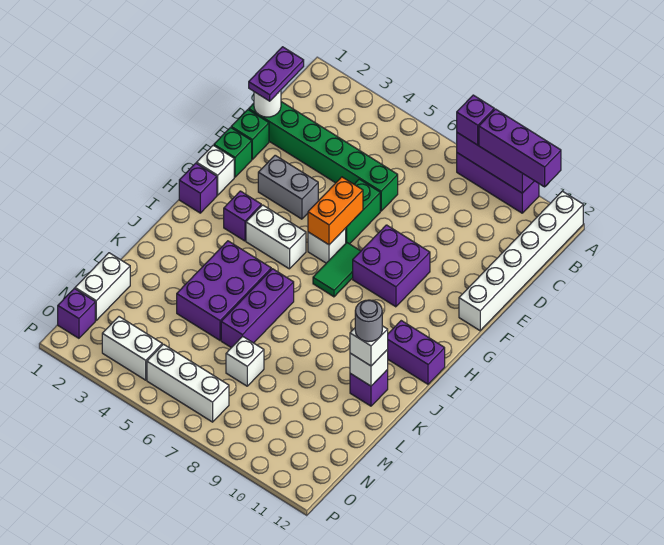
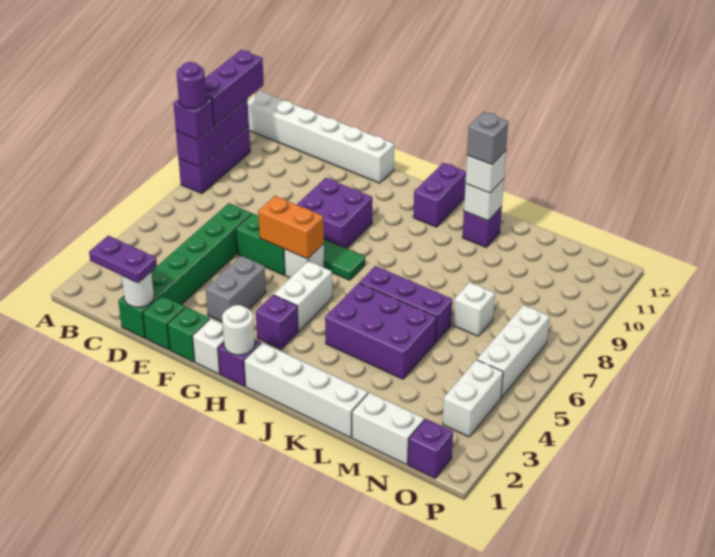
none -> purple 1x1 round brick [177,62,206,109]
none -> white 1x1 round brick [222,305,255,355]
none -> white 1x4 brick [244,343,368,438]
grey 1x1 round brick [355,300,382,342] -> grey 1x1 brick [467,112,508,165]

